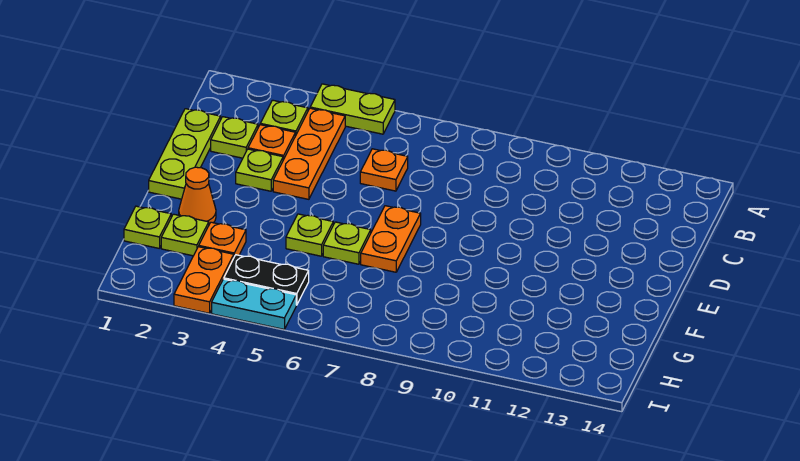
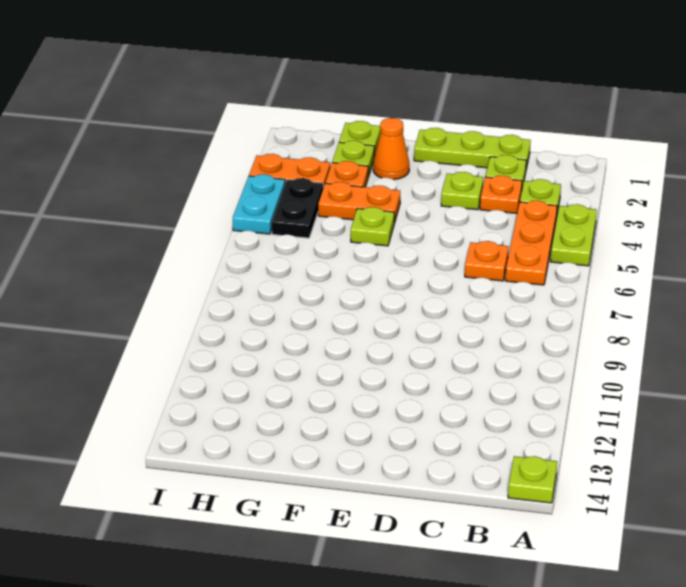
orange 1x3 plate [273,108,345,199] -> orange 1x3 plate turned to [505,201,557,285]
orange 1x2 plate [361,206,421,272] -> orange 1x2 plate moved to [318,182,400,223]
lime 1x1 plate [323,222,371,264] -> lime 1x1 plate moved to [508,456,557,503]

